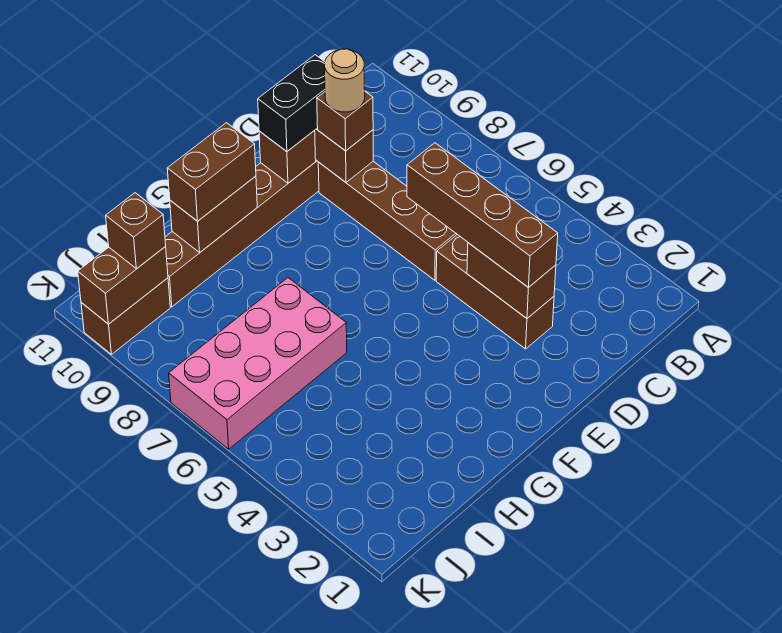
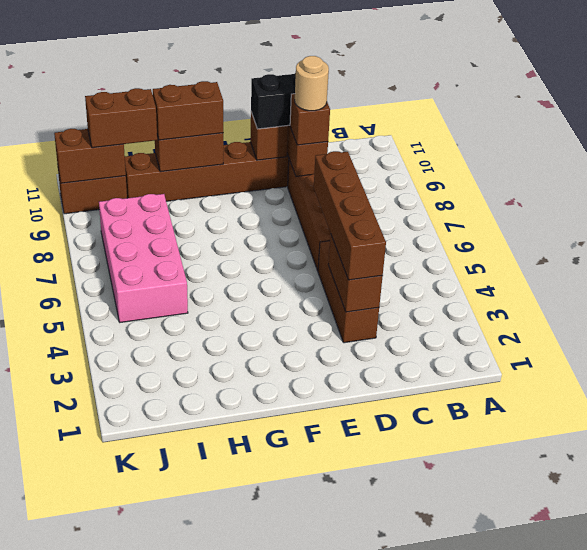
pink 2x4 brick [169,278,347,449] -> pink 2x4 brick turned to [99,194,188,322]
brown 1x1 brick [106,193,166,269] -> brown 1x2 brick [85,88,157,148]

